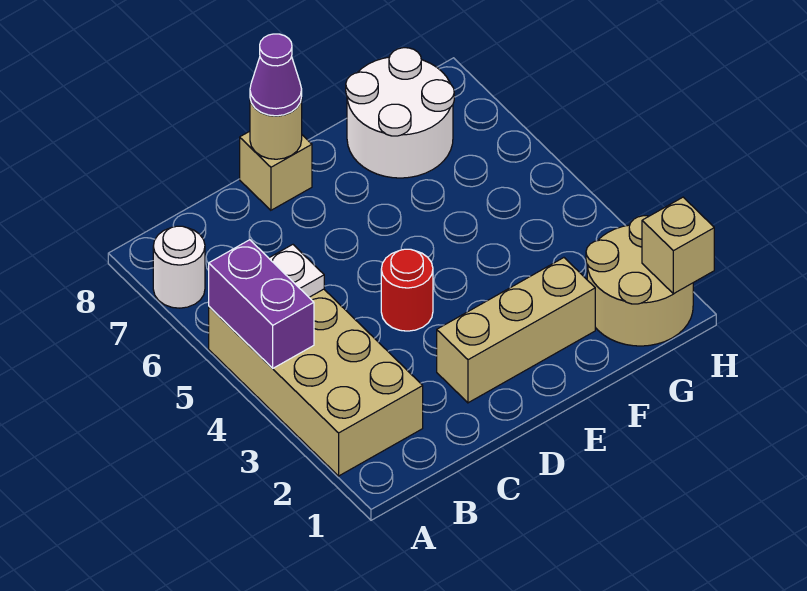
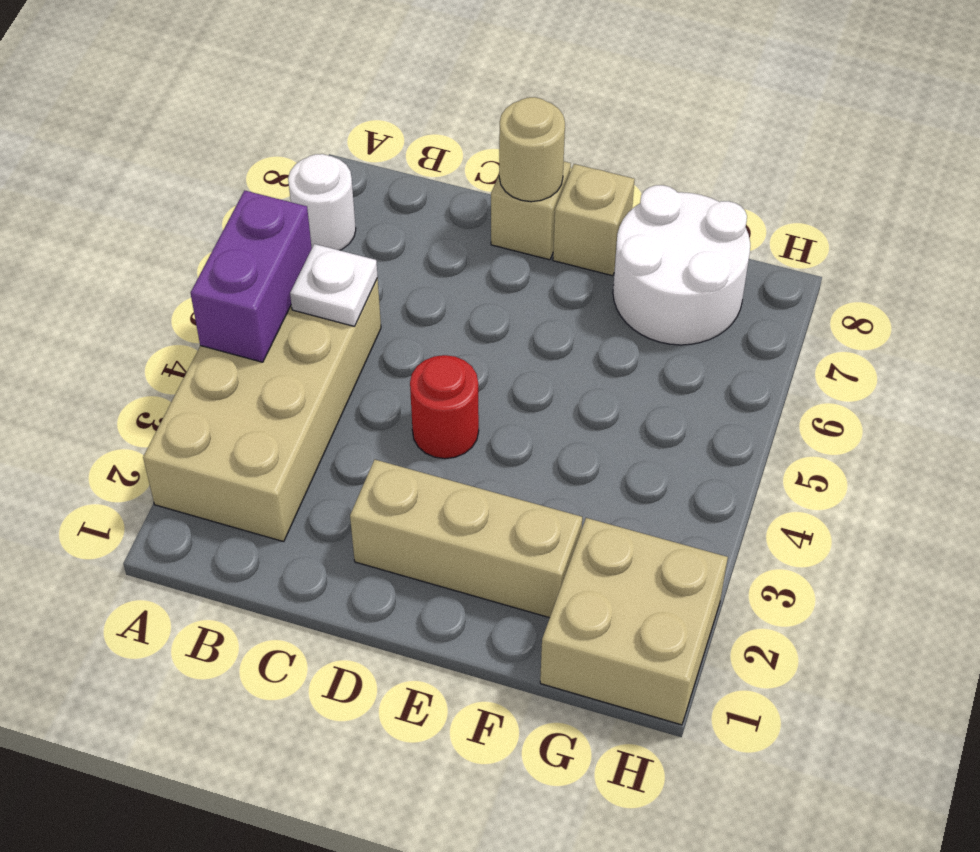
purple 1x1 cone [250,34,302,116] -> none
tan 2x2 round brick [586,216,693,346] -> tan 2x2 brick [540,518,728,725]
tan 1x1 brick [642,197,714,294] -> tan 1x1 brick moved to [553,164,635,276]

